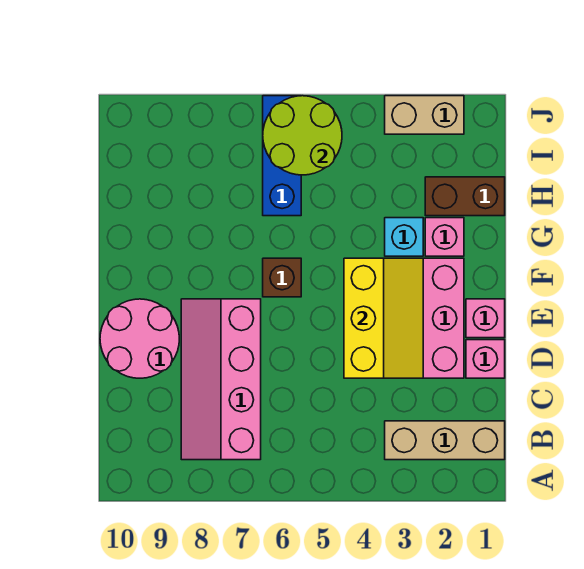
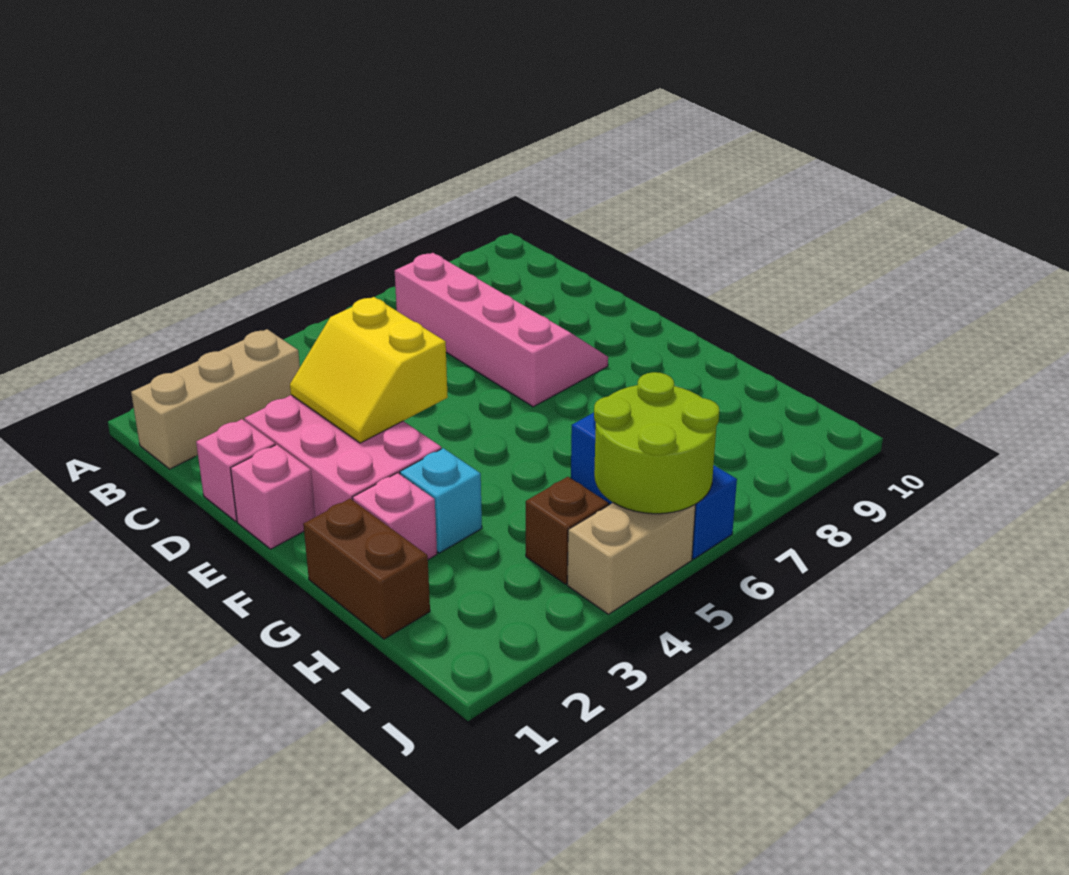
yellow 2x3 slope [344,258,423,378] -> yellow 2x2 slope [290,297,448,443]
pink 2x2 round brick [100,299,179,378] -> none
brown 1x1 brick [263,258,301,297] -> brown 1x1 brick moved to [526,477,608,584]
brown 1x2 brick [425,177,505,216] -> brown 1x2 brick turned to [303,499,430,639]
tan 1x2 brick [385,96,464,134] -> tan 1x2 brick moved to [567,503,696,614]

